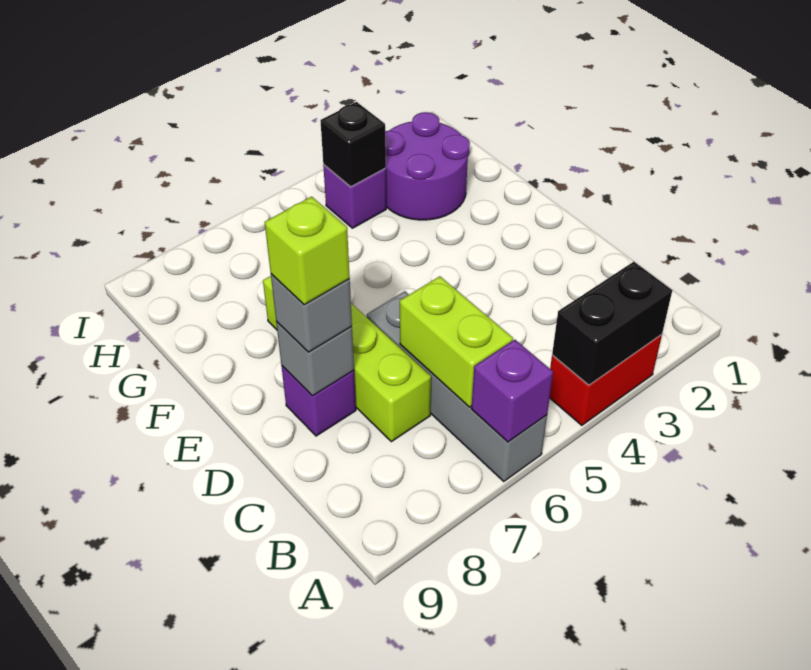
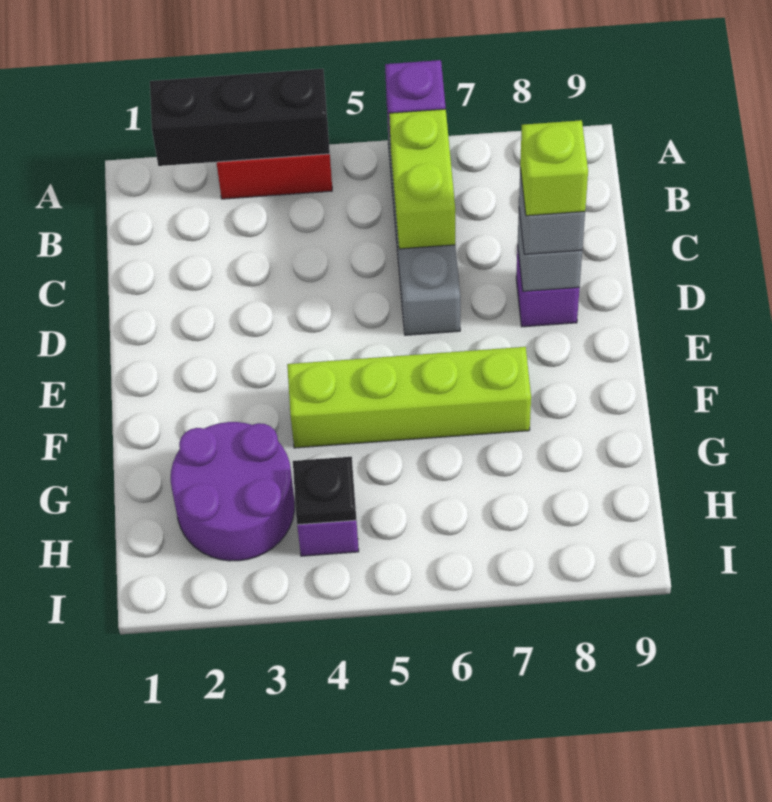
black 1x2 brick [552,262,672,385] -> black 1x3 brick [150,69,330,166]
lime 1x4 brick [263,276,431,442] -> lime 1x4 brick turned to [287,347,531,448]
black 1x1 brick [320,102,386,186] -> black 1x1 plate [293,457,356,525]

